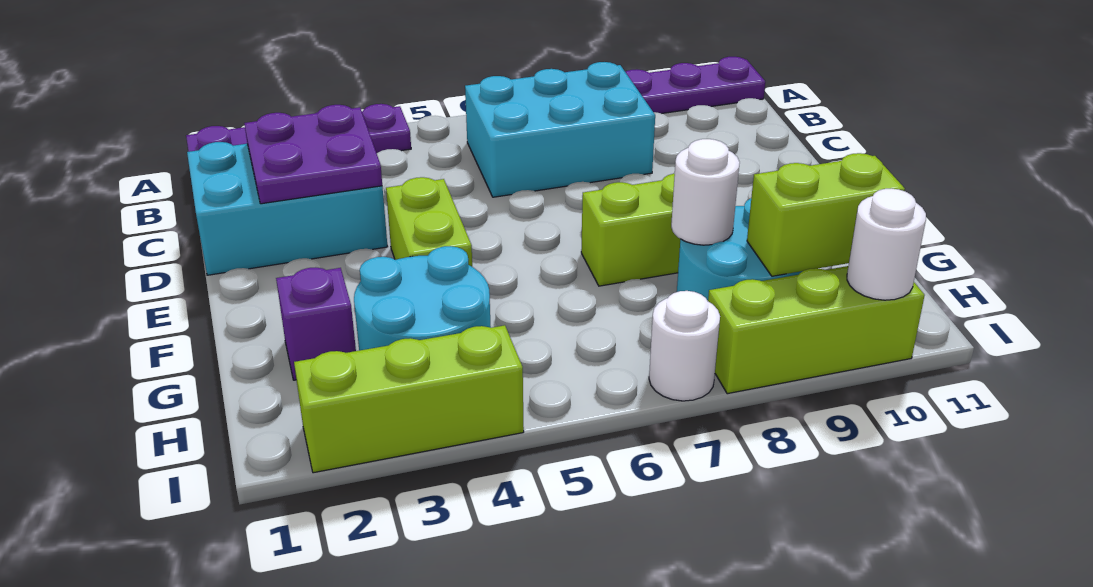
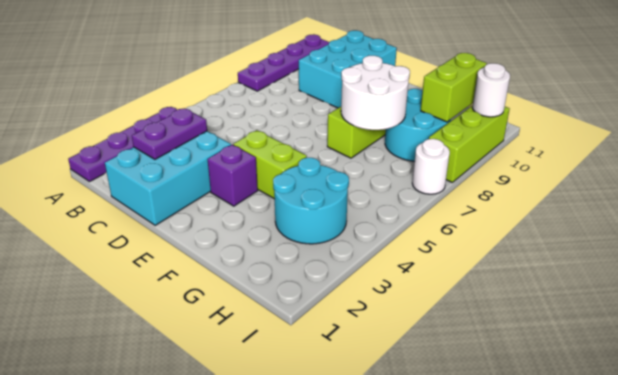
cyan 2x3 brick [465,62,655,197] -> cyan 2x3 brick moved to [299,30,397,108]
purple 2x2 plate [244,105,382,204] -> purple 1x2 plate [132,108,207,159]
purple 1x1 brick [276,267,356,380] -> purple 1x1 brick moved to [208,145,258,206]
white 1x1 round brick [671,139,740,245] -> white 2x2 round brick [341,56,410,130]
lime 1x3 brick [294,325,524,473] -> none

